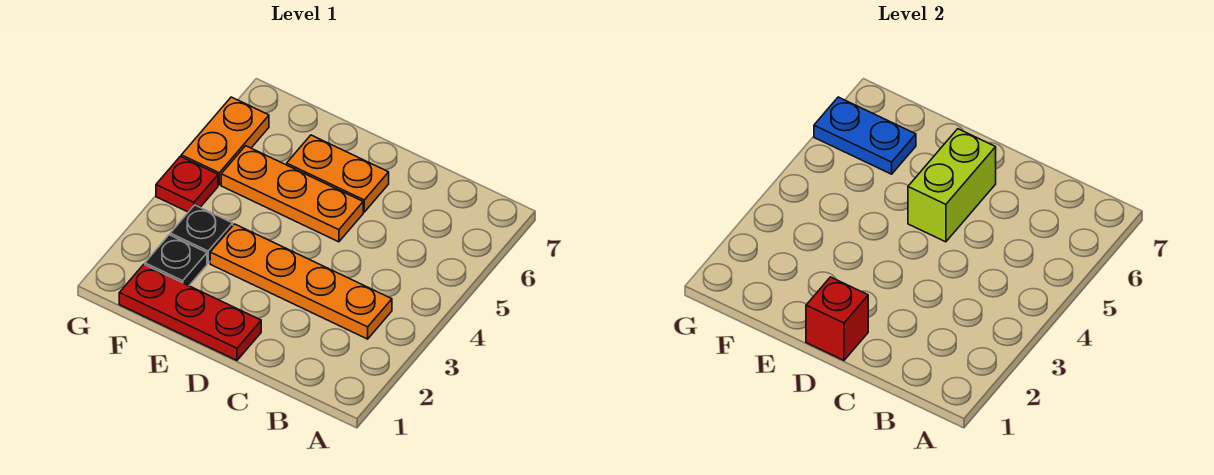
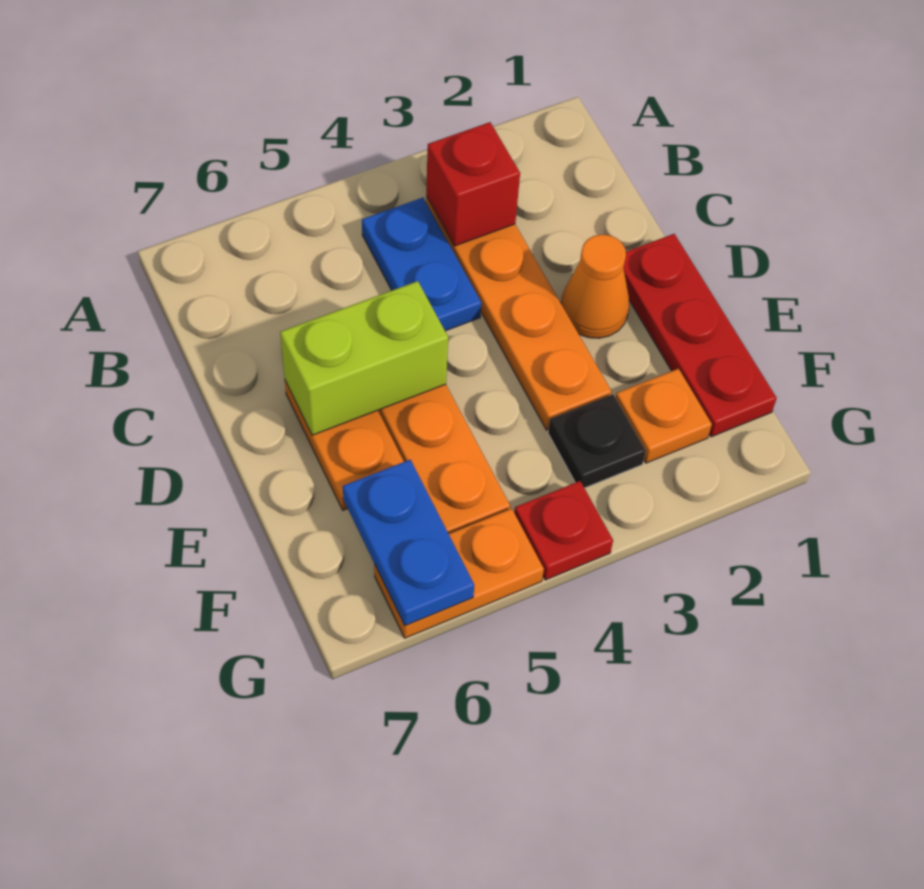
none -> blue 1x2 plate [362,198,481,331]
red 1x1 brick [806,277,868,360] -> red 1x1 brick moved to [426,122,520,246]
none -> orange 1x1 cone [561,234,629,338]
black 1x1 plate [145,235,207,286] -> orange 1x1 plate [615,369,712,463]

